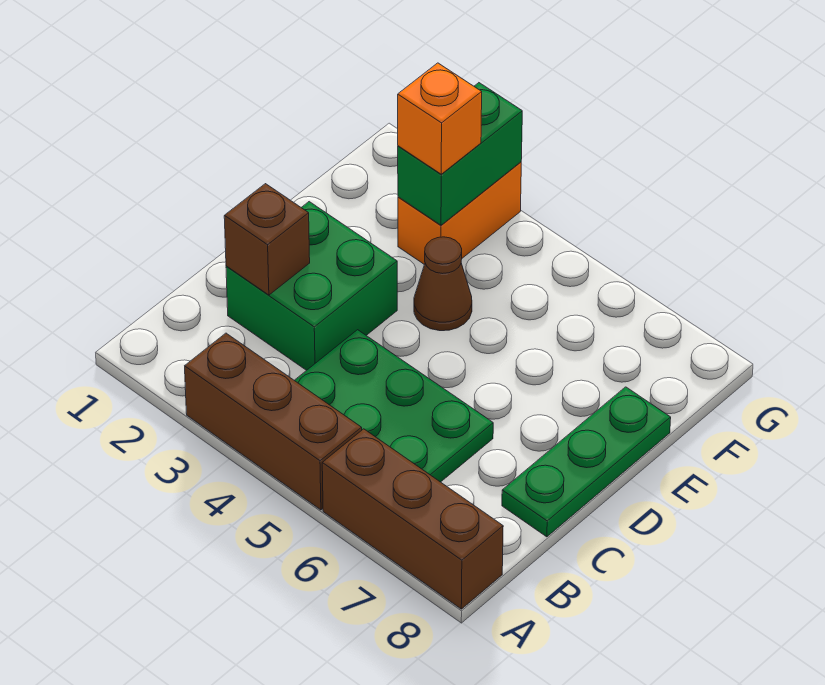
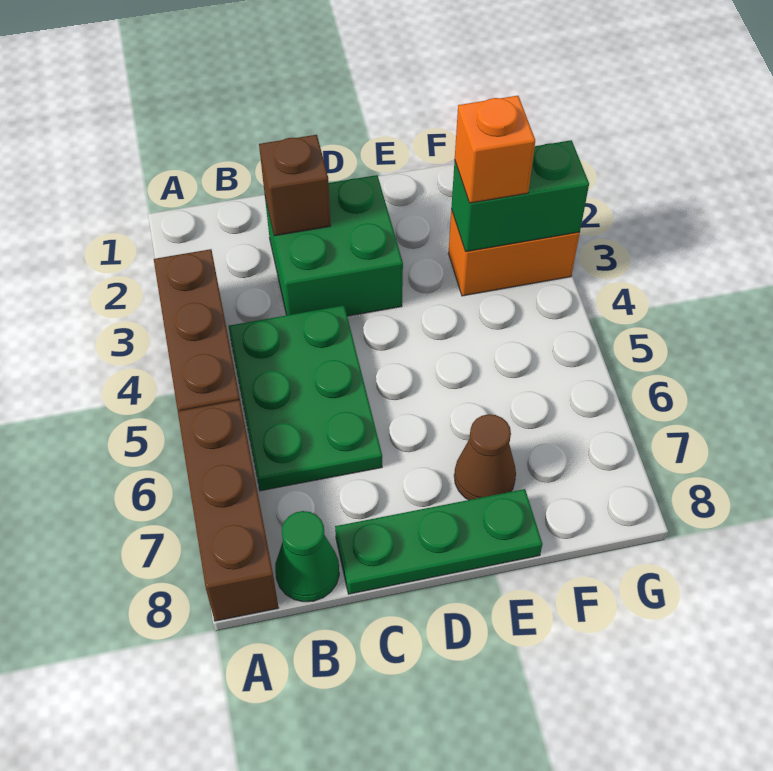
none -> green 1x1 cone [275,511,339,602]
brown 1x1 cone [414,237,472,331] -> brown 1x1 cone moved to [454,414,516,500]

